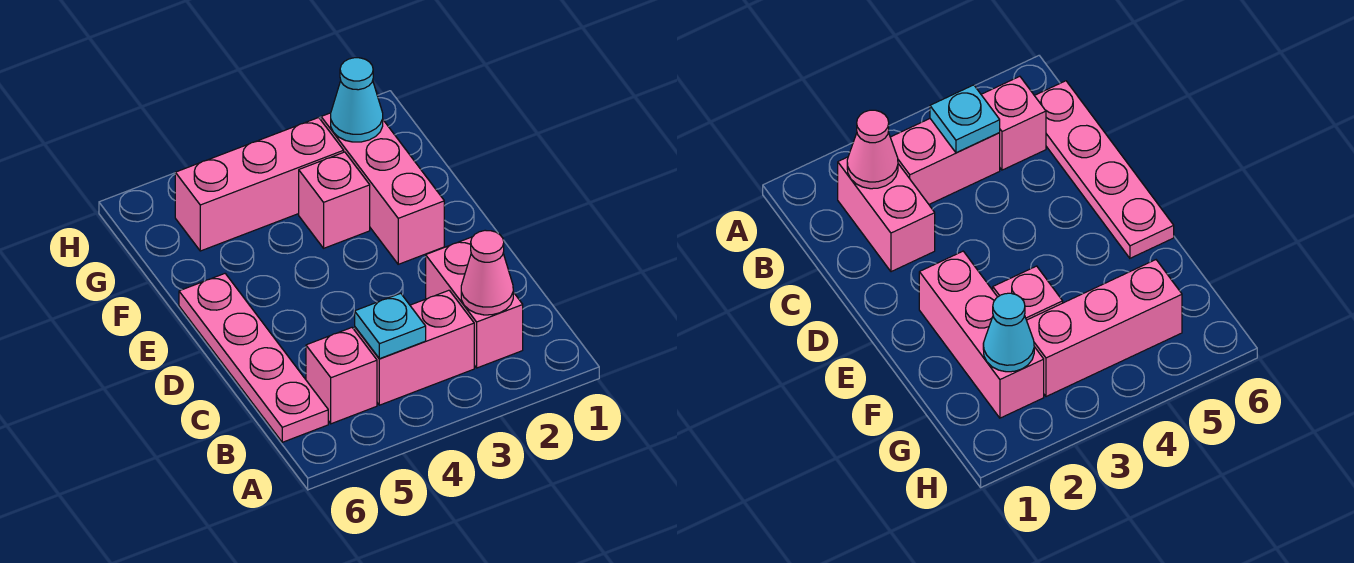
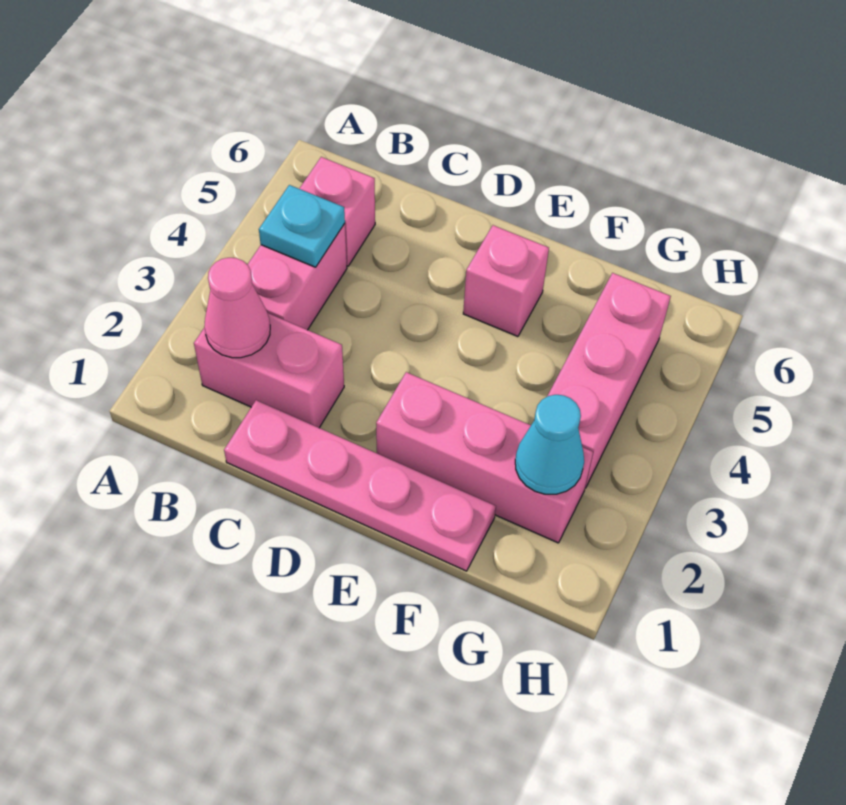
pink 1x4 plate [179,274,328,442] -> pink 1x4 plate moved to [224,400,496,571]
pink 1x1 brick [299,152,370,248] -> pink 1x1 brick moved to [463,225,549,337]

